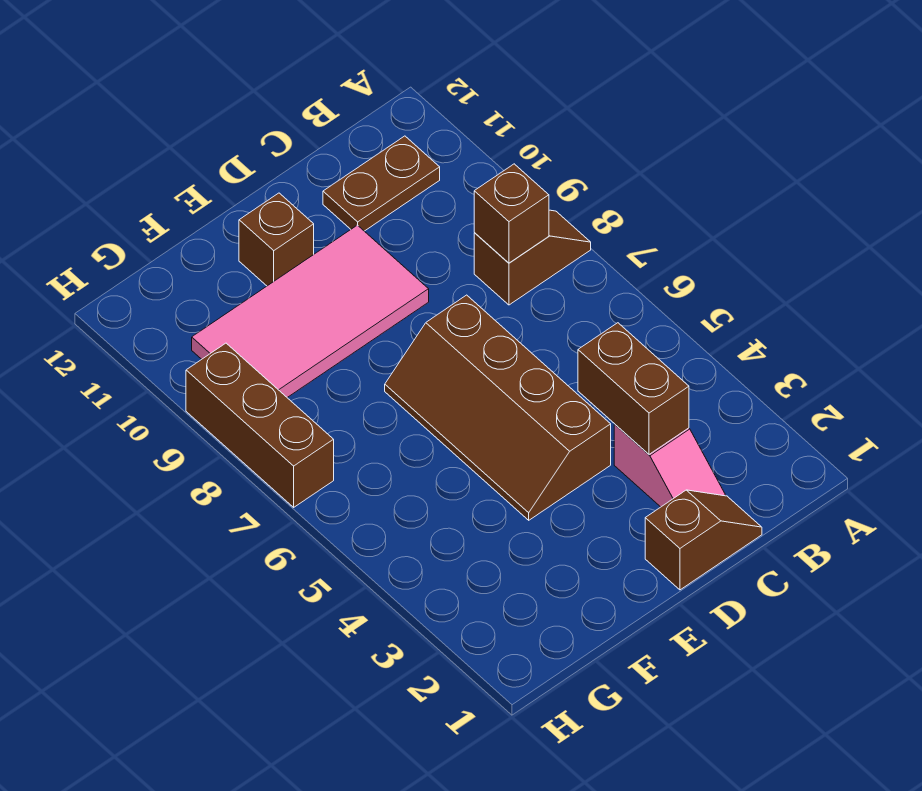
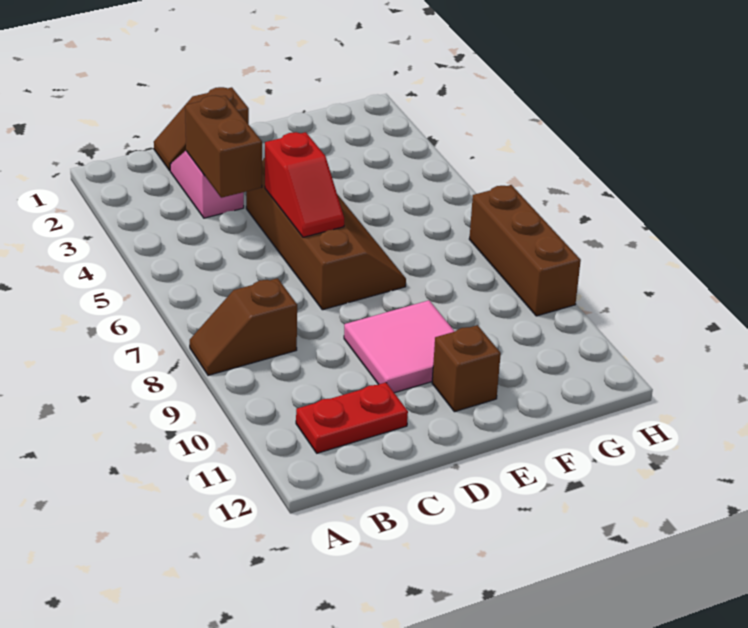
brown 1x1 brick [474,164,549,263] -> none
brown 1x2 plate [323,136,440,231] -> red 1x2 plate [296,382,408,453]
none -> red 1x2 slope [265,132,344,237]
pink 2x4 tile [192,225,429,397] -> pink 2x2 tile [344,300,455,393]

